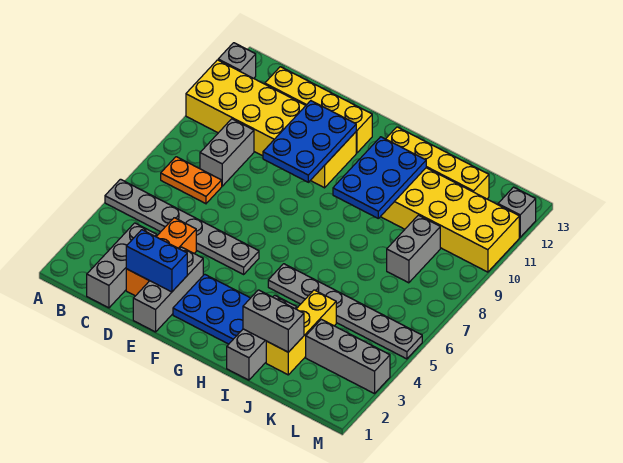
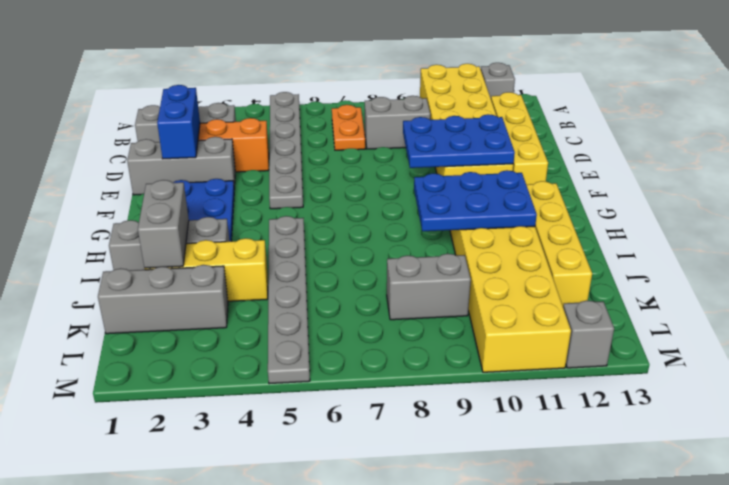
grey 1x3 brick [306,319,390,394] -> grey 1x3 brick turned to [98,265,228,334]

